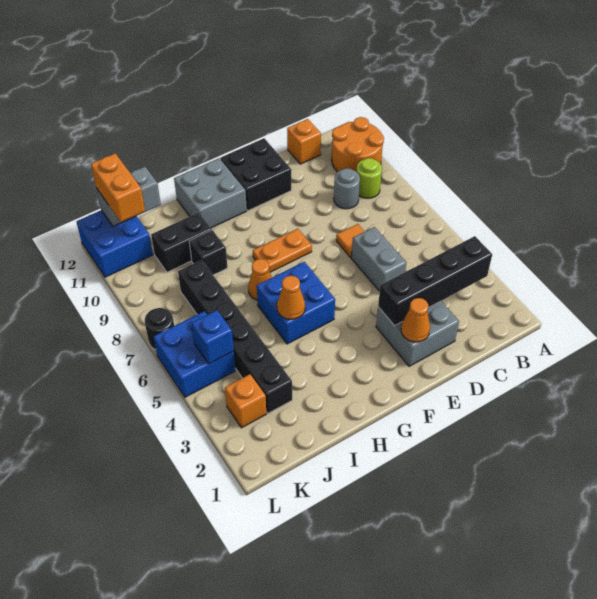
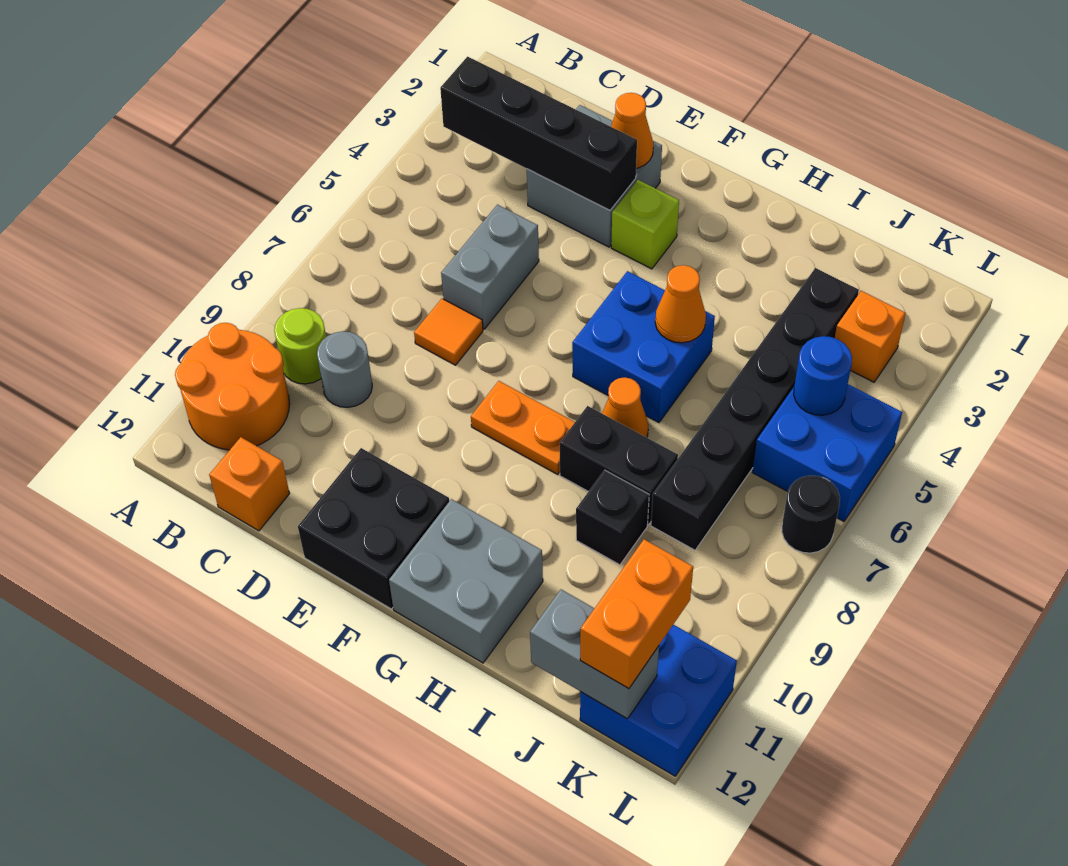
none -> lime 1x1 brick [611,180,679,269]
black 1x2 brick [151,213,212,272] -> black 1x2 brick moved to [560,406,678,525]
blue 1x1 brick [192,310,234,364] -> blue 1x1 round brick [794,336,852,415]

